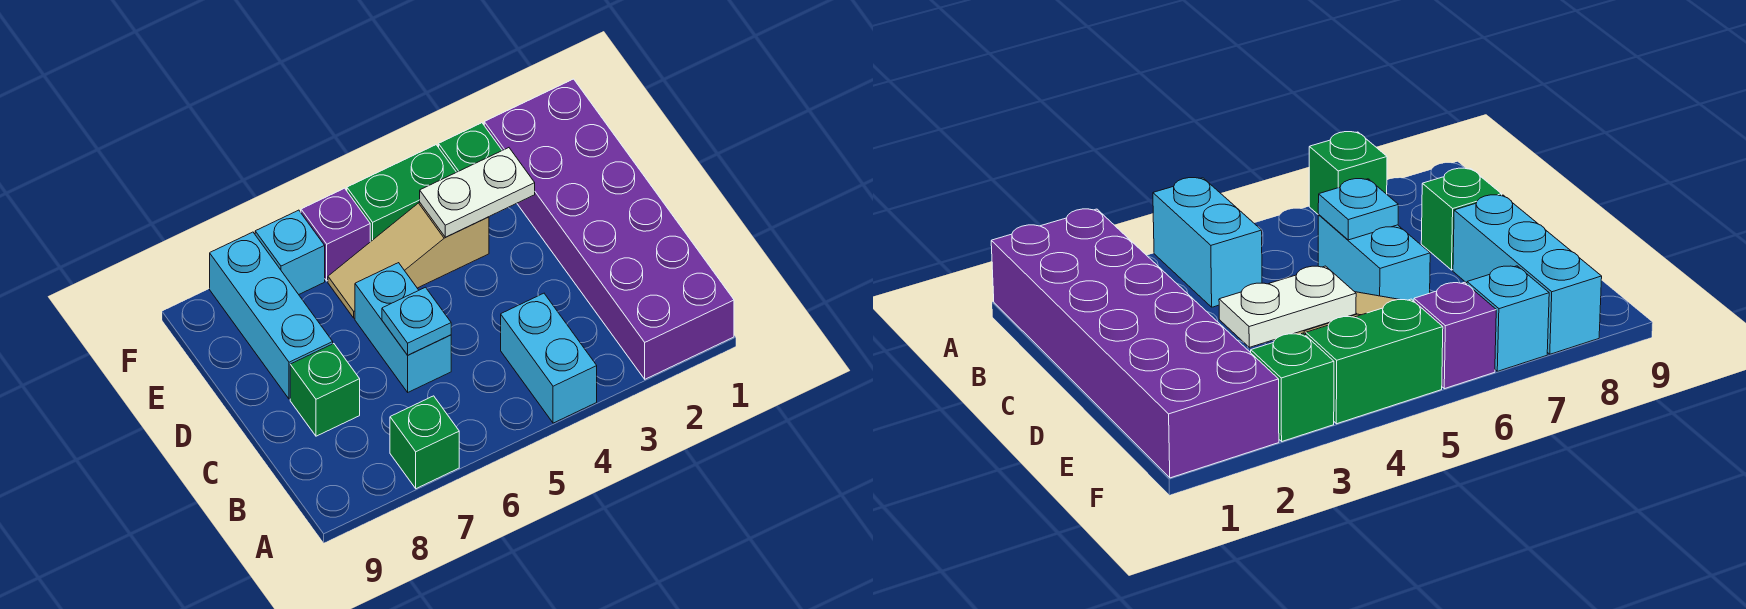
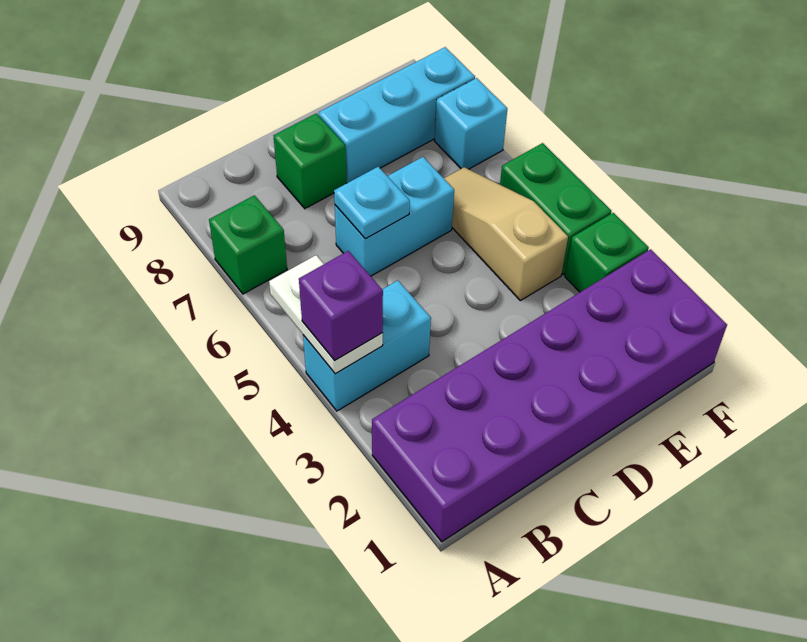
white 1x2 plate [420,148,535,237] -> white 1x2 plate moved to [269,255,383,374]
purple 1x1 brick [301,188,370,281] -> purple 1x1 brick moved to [299,251,383,361]

